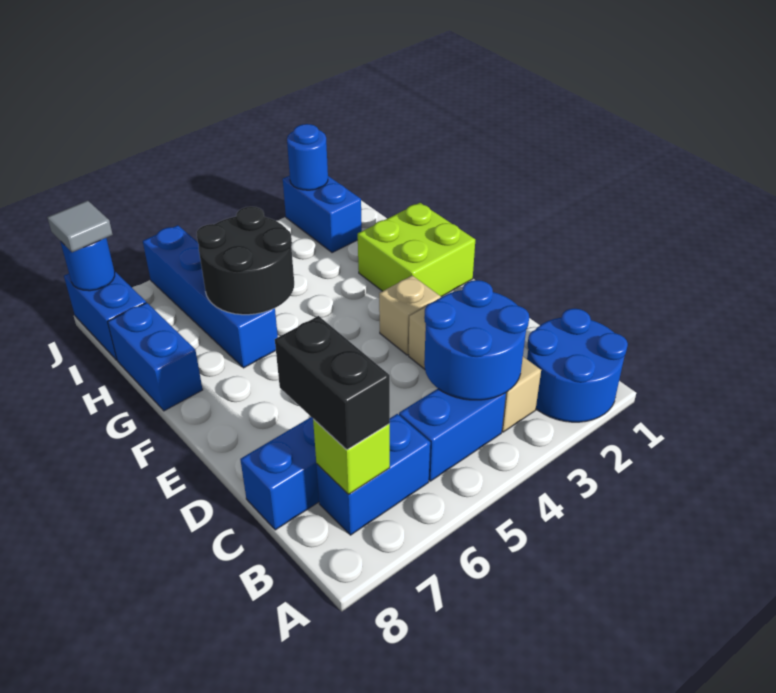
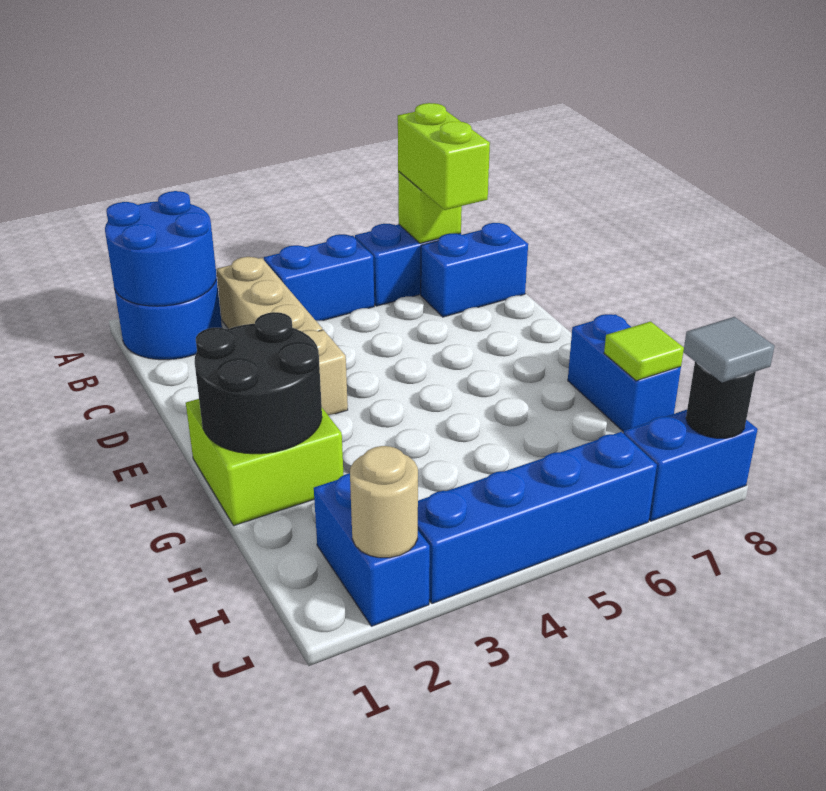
blue 2x2 round brick [424,280,529,400] -> blue 2x2 round brick moved to [105,191,217,306]
black 1x2 brick [275,316,390,450] -> lime 1x2 brick [398,103,490,210]
black 2x2 round brick [197,207,294,315] -> black 2x2 round brick moved to [194,312,322,454]
blue 1x4 brick [143,225,278,368] -> blue 1x4 brick turned to [418,432,657,604]
none -> lime 1x1 tile [604,322,684,381]
blue 1x2 brick [64,271,146,360] -> blue 1x2 brick turned to [623,410,758,521]
blue 1x1 round brick [287,124,328,190] -> tan 1x1 round brick [350,446,418,558]
blue 1x1 round brick [60,238,115,291] -> black 1x1 round brick [686,362,756,438]

